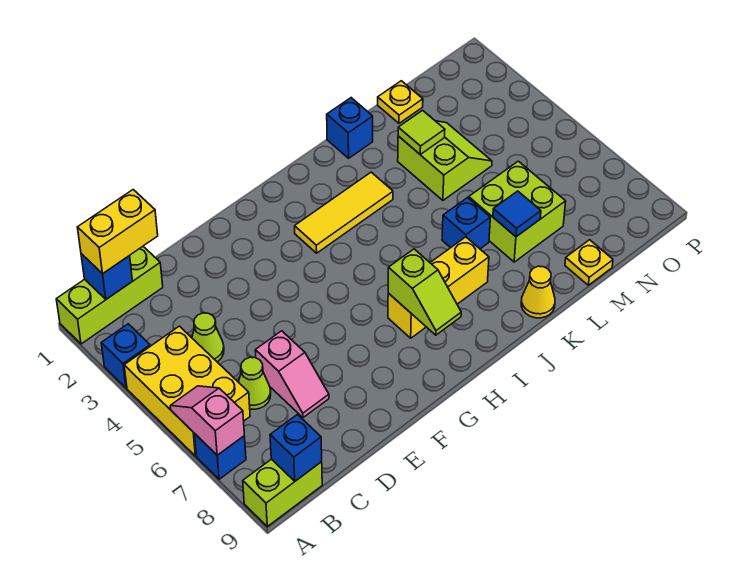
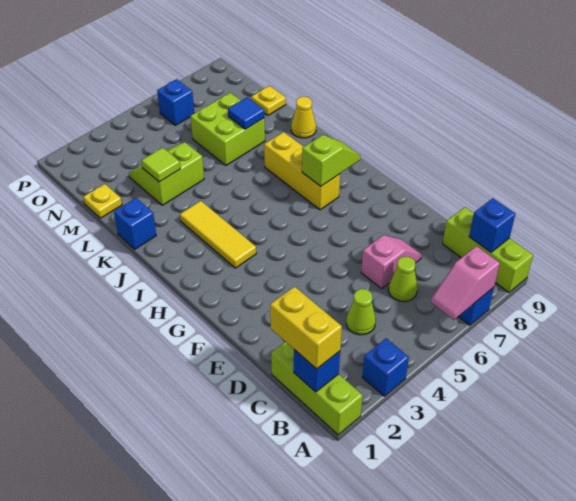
yellow 2x3 brick [124,326,250,456] -> none
lime 1x2 brick [243,459,322,526] -> lime 1x3 brick [443,207,533,292]
blue 1x1 brick [442,198,490,249] -> blue 1x1 brick moved to [157,79,194,125]

